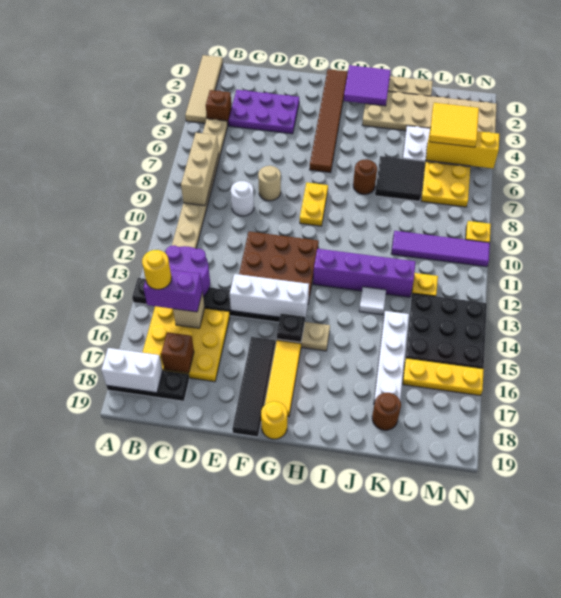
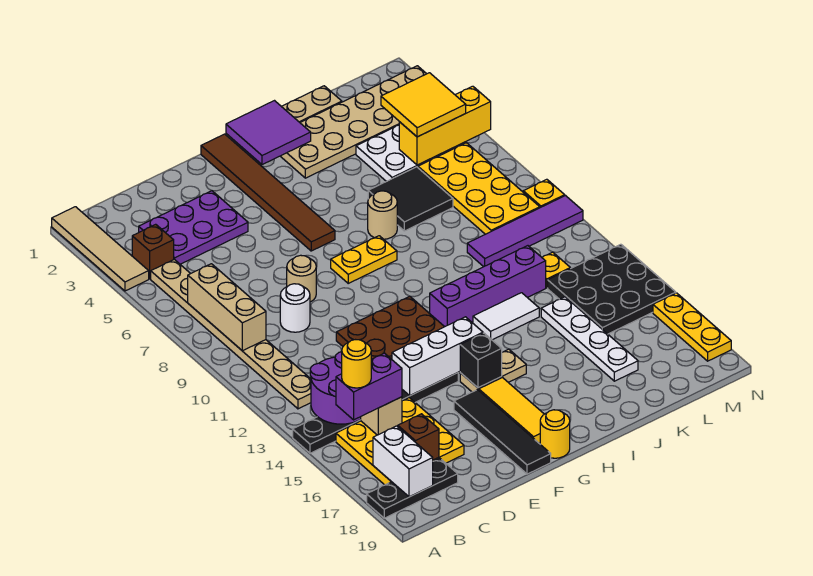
white 1x2 brick [101,348,163,393] -> white 1x2 brick turned to [373,426,433,497]
yellow 1x2 plate [300,183,328,226] -> yellow 1x2 plate turned to [331,236,397,283]
black 1x1 plate [277,313,305,342] -> black 1x1 brick [460,333,502,388]
brown 1x1 round brick [353,159,377,194] -> tan 1x1 round brick [368,191,397,239]
white 1x1 tile [359,287,386,315] -> white 1x2 tile [473,293,539,340]
brown 1x1 round brick [372,393,401,430] -> none
yellow 2x2 plate [421,162,470,207] -> yellow 2x4 plate [418,143,540,234]
yellow 1x3 plate [403,358,484,395] -> yellow 1x3 plate turned to [653,293,731,361]

